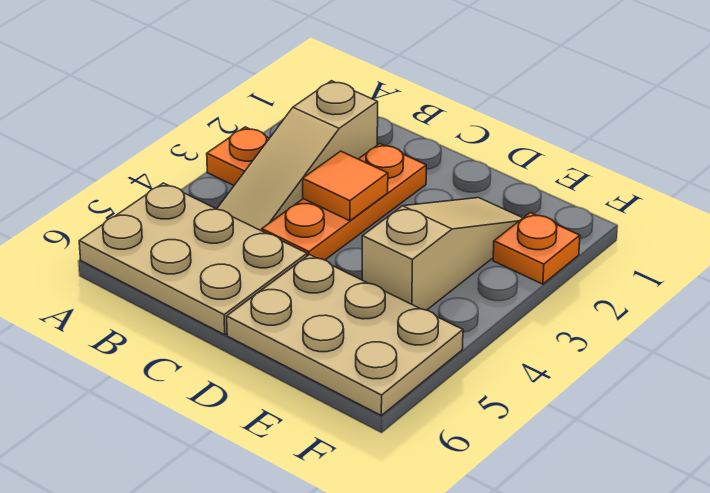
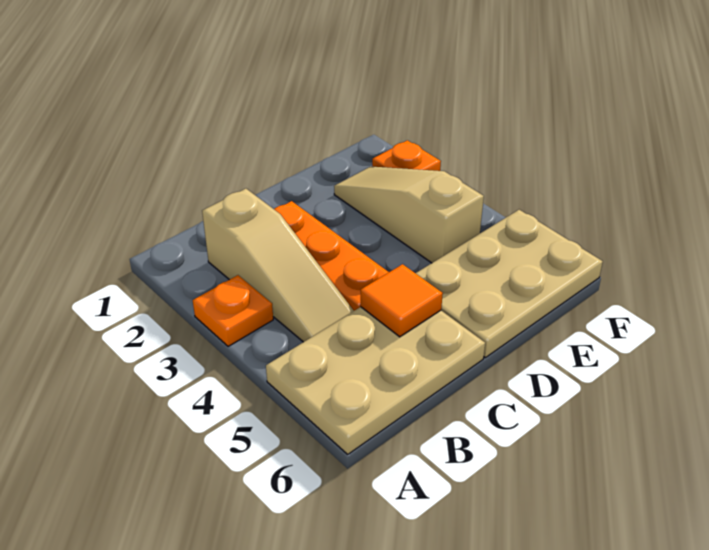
orange 1x1 tile [302,151,388,221] -> orange 1x1 tile moved to [360,264,443,337]

